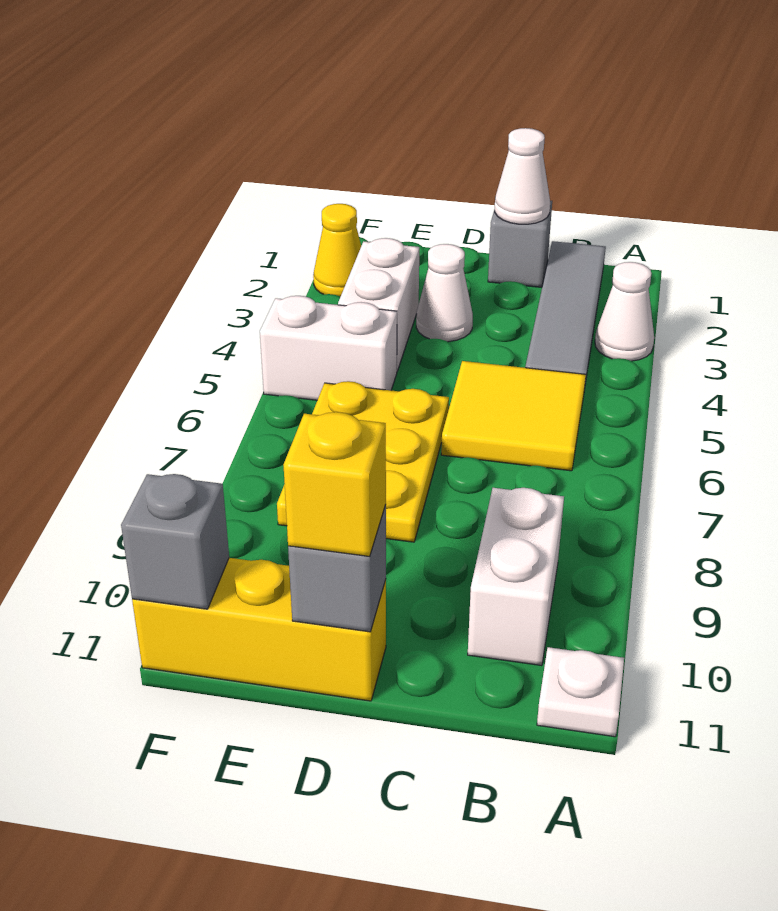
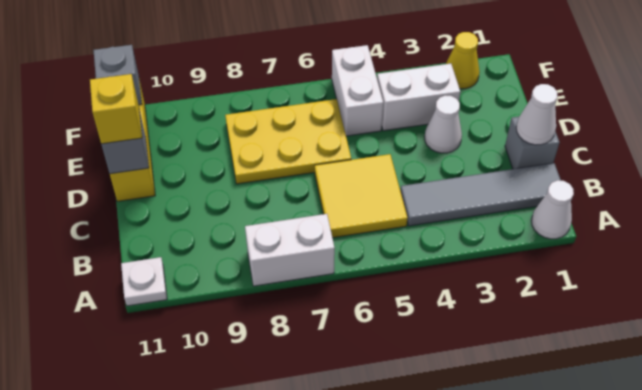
white 1x1 cone [595,262,654,361] -> white 1x1 cone moved to [531,180,574,239]
white 1x2 brick [468,488,564,666] -> white 1x2 brick moved to [245,214,335,286]

